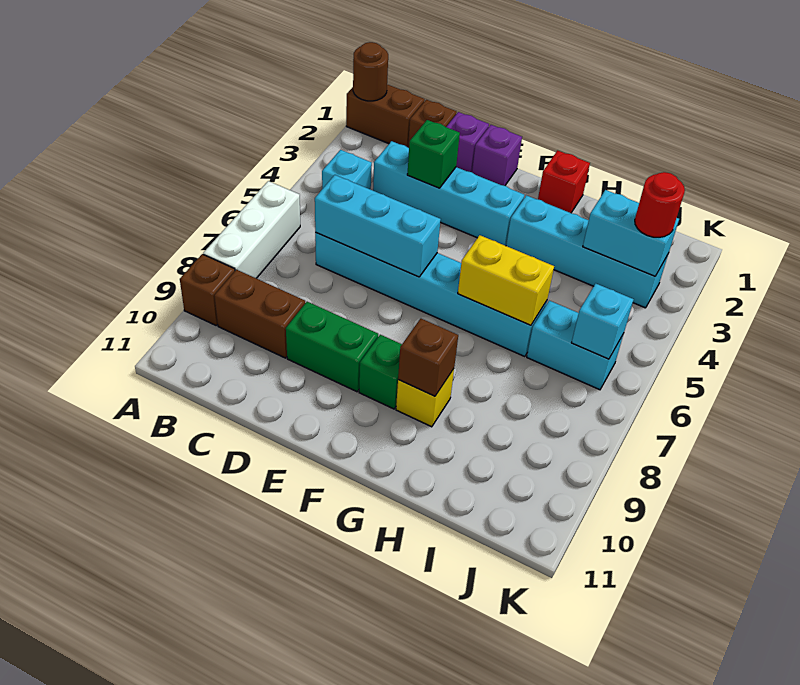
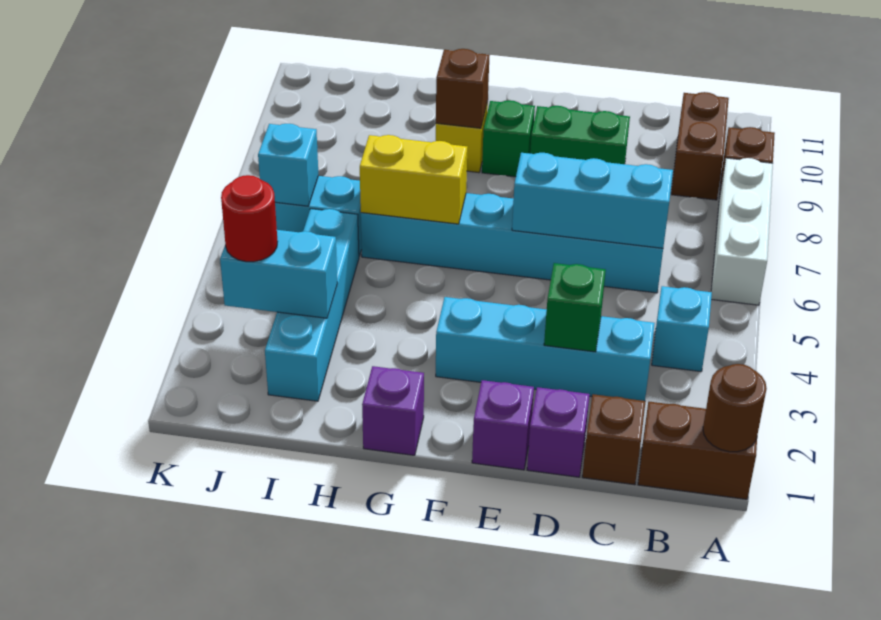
brown 1x2 brick [214,270,305,358] -> brown 1x2 brick turned to [671,92,729,200]
red 1x1 brick [538,150,590,213] -> purple 1x1 brick [362,366,424,455]
cyan 1x4 brick [506,195,668,308] -> cyan 1x4 brick turned to [265,209,359,401]

